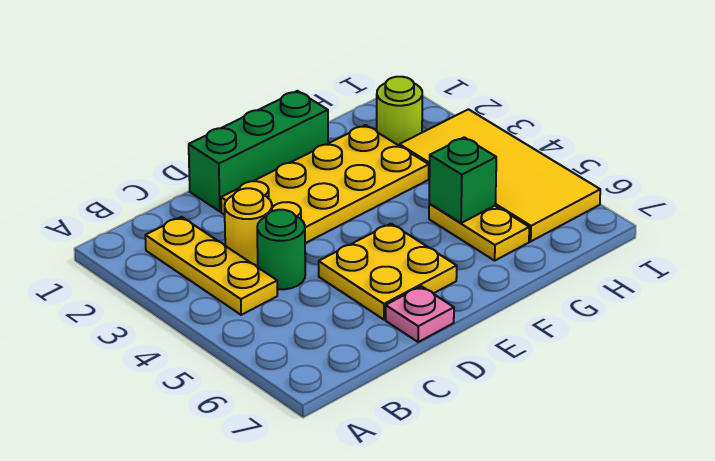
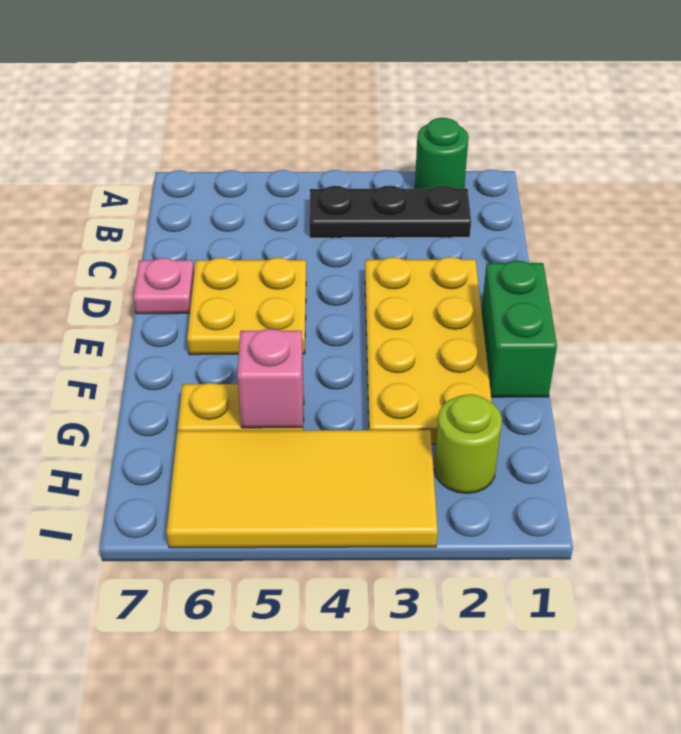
yellow 1x3 plate [145,217,277,315] -> black 1x3 plate [309,185,471,238]
yellow 1x1 round brick [225,188,272,267] -> none
green 1x1 round brick [257,210,305,289] -> green 1x1 round brick moved to [415,118,469,189]
green 1x3 brick [189,91,328,211] -> green 1x2 brick [481,261,557,397]
green 1x1 brick [429,137,496,223] -> pink 1x1 brick [237,329,303,428]

